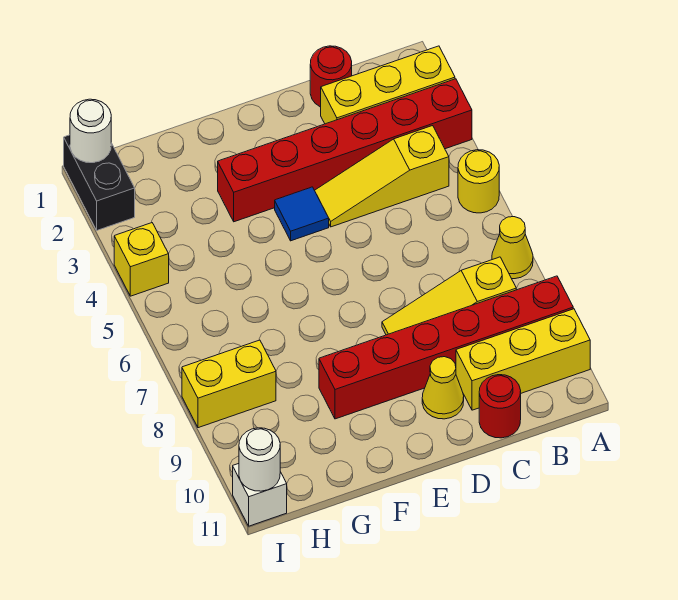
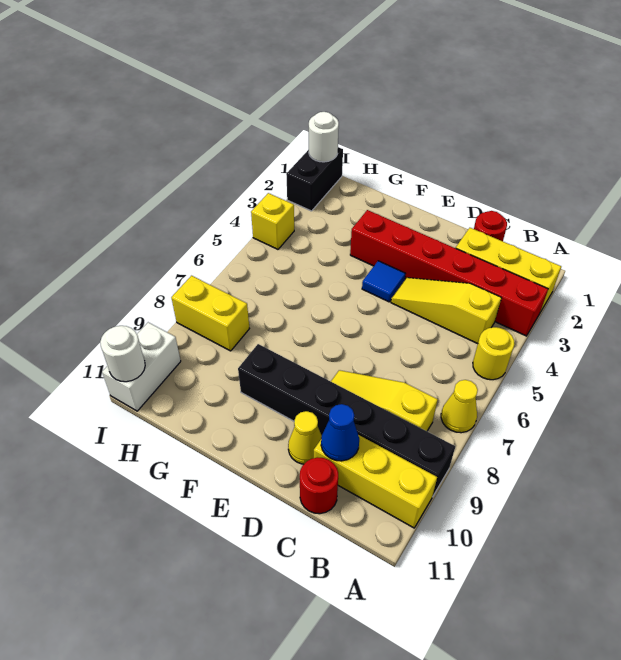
red 1x6 brick [319,276,573,419] -> black 1x6 brick [238,344,455,497]
none -> blue 1x1 cone [321,404,359,461]
white 1x1 brick [233,464,287,526] -> white 1x2 brick [102,322,181,411]

